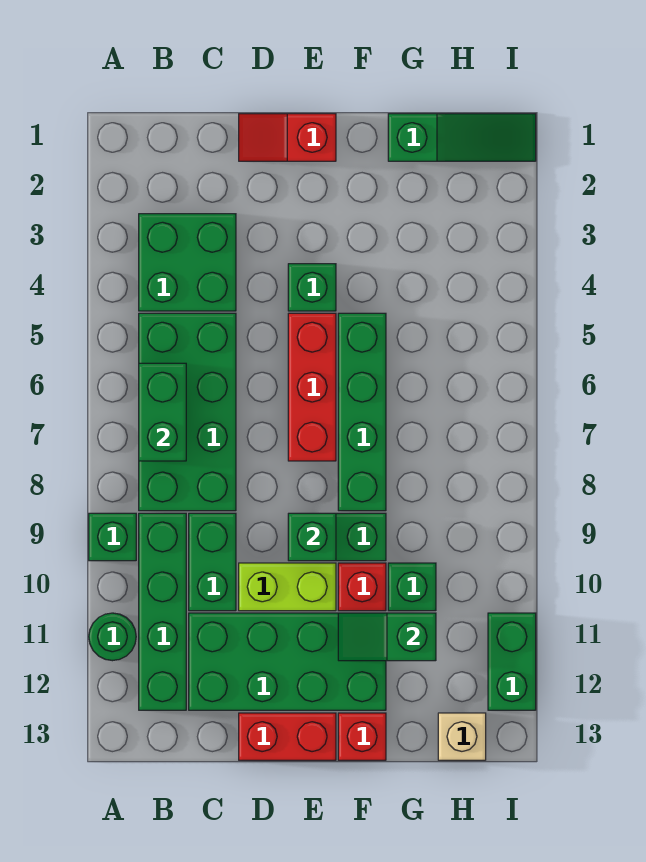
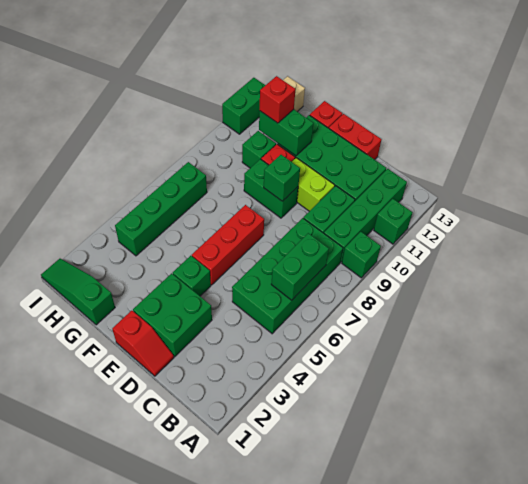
green 1x1 round brick [89,613,136,661] -> green 1x1 brick [374,199,413,244]
green 2x2 brick [139,214,236,311] -> green 2x2 brick moved to [133,273,212,357]
green 1x4 brick [338,313,386,511] -> green 1x4 brick moved to [115,162,207,256]
green 1x2 slope [338,613,436,661] -> green 1x2 brick [259,109,314,156]
none -> red 1x1 brick [260,76,295,123]

